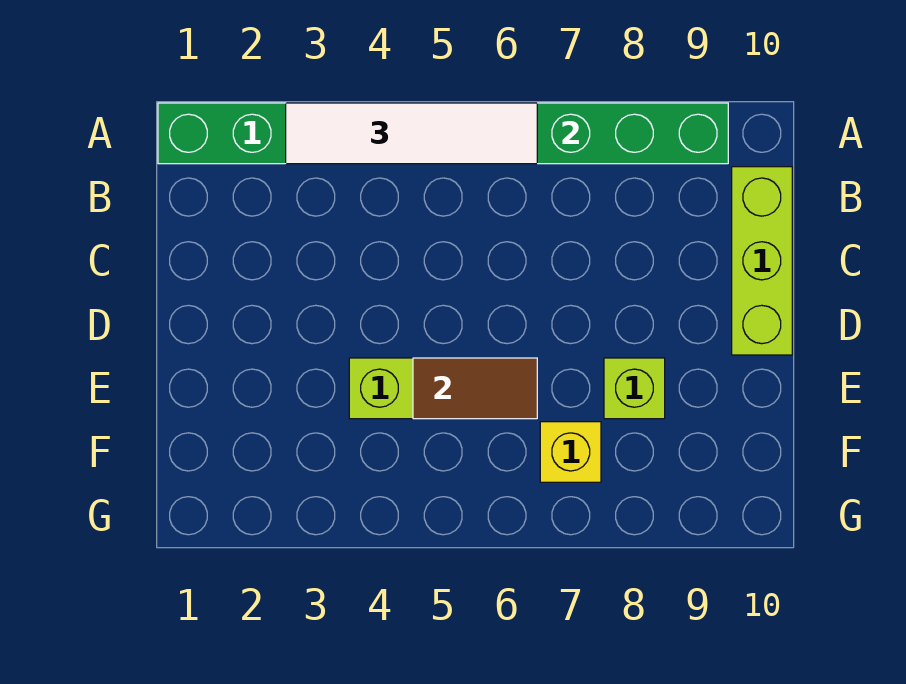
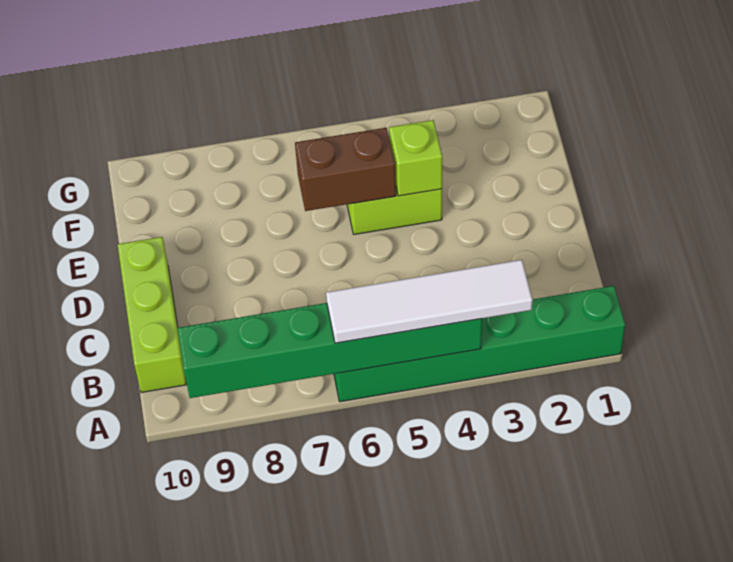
brown 1x2 tile [413,358,537,419] -> brown 1x2 brick [295,128,396,211]
lime 1x1 brick [604,358,665,419] -> lime 1x1 brick moved to [389,120,442,196]
yellow 1x1 brick [540,422,601,482] -> none

